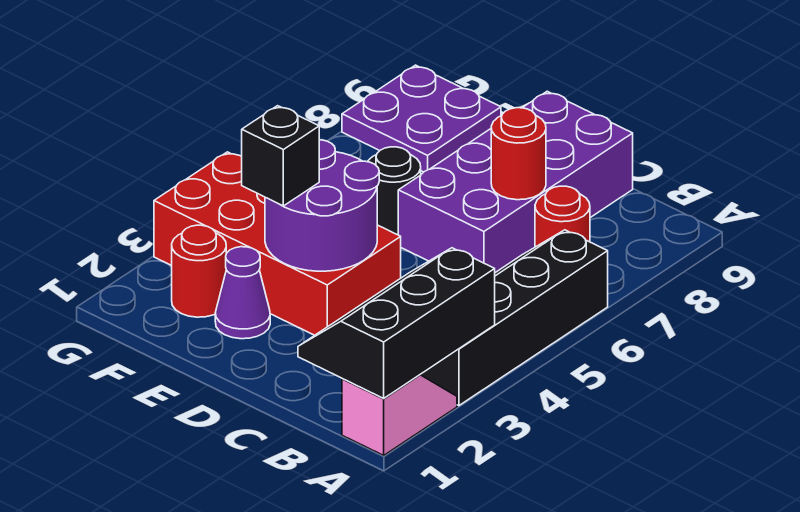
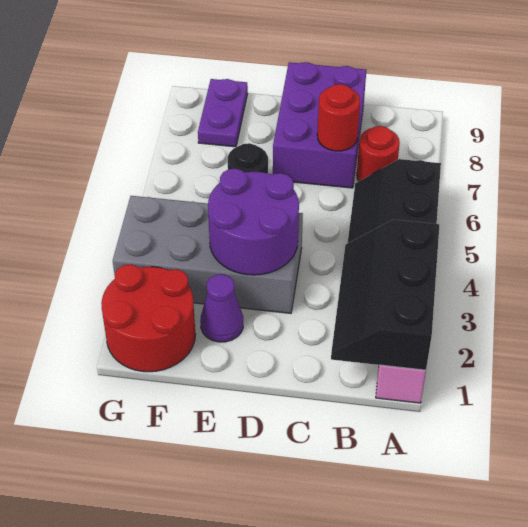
purple 2x4 brick [398,91,633,273] -> purple 2x3 brick [273,62,366,188]
red 2x4 brick [154,152,401,335] -> grey 2x4 brick [113,196,303,313]
black 1x1 brick [242,106,319,206] -> none
red 1x1 round brick [172,225,226,317] -> red 2x2 round brick [101,265,196,372]
purple 2x2 plate [342,65,501,172] -> purple 1x2 plate [198,79,248,147]

